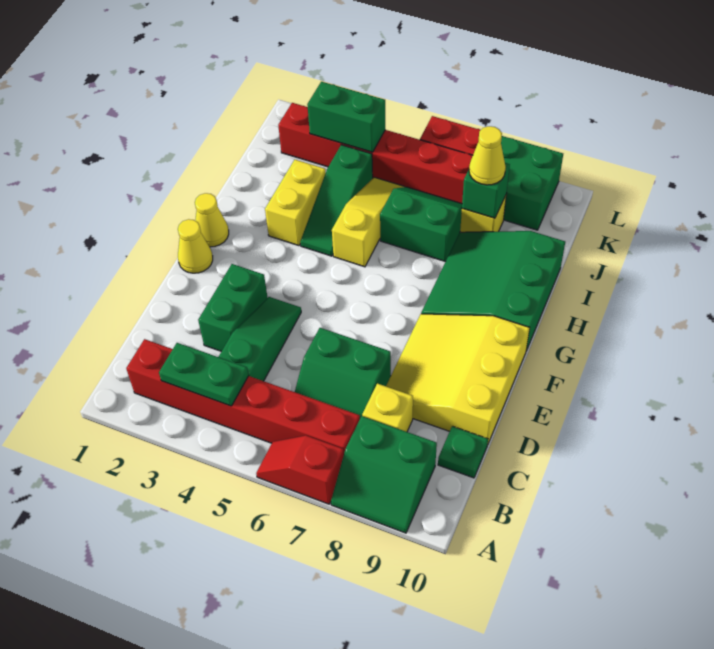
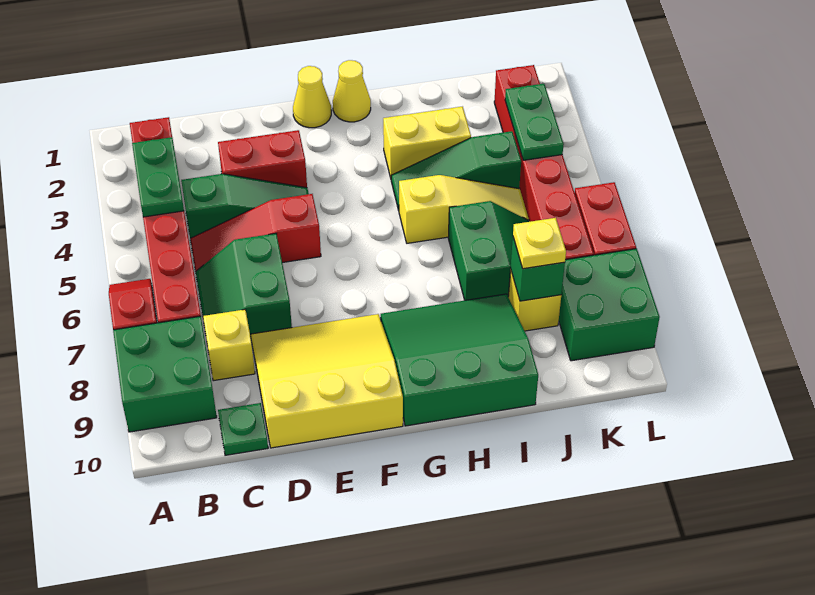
green 2x2 slope [331,416,437,533] -> green 2x2 brick [113,316,217,432]
none -> red 1x3 slope [190,194,321,271]
green 1x2 brick [198,264,268,351] -> red 1x2 brick [218,130,307,188]
yellow 1x1 cone [469,126,506,185] -> yellow 1x1 plate [513,218,566,269]
green 1x2 brick [307,82,385,152] -> green 1x2 plate [505,84,564,160]

